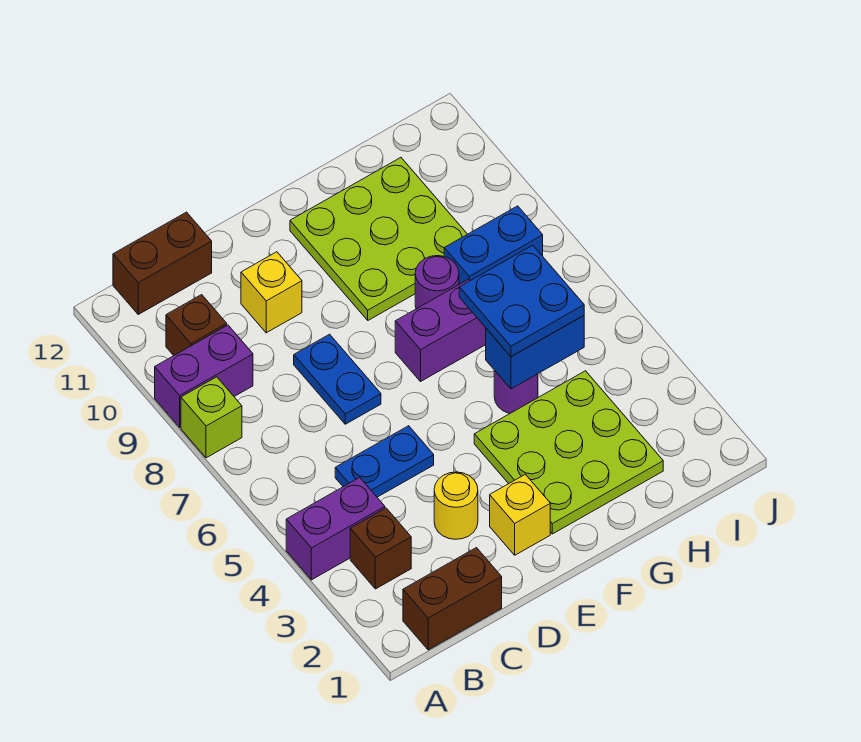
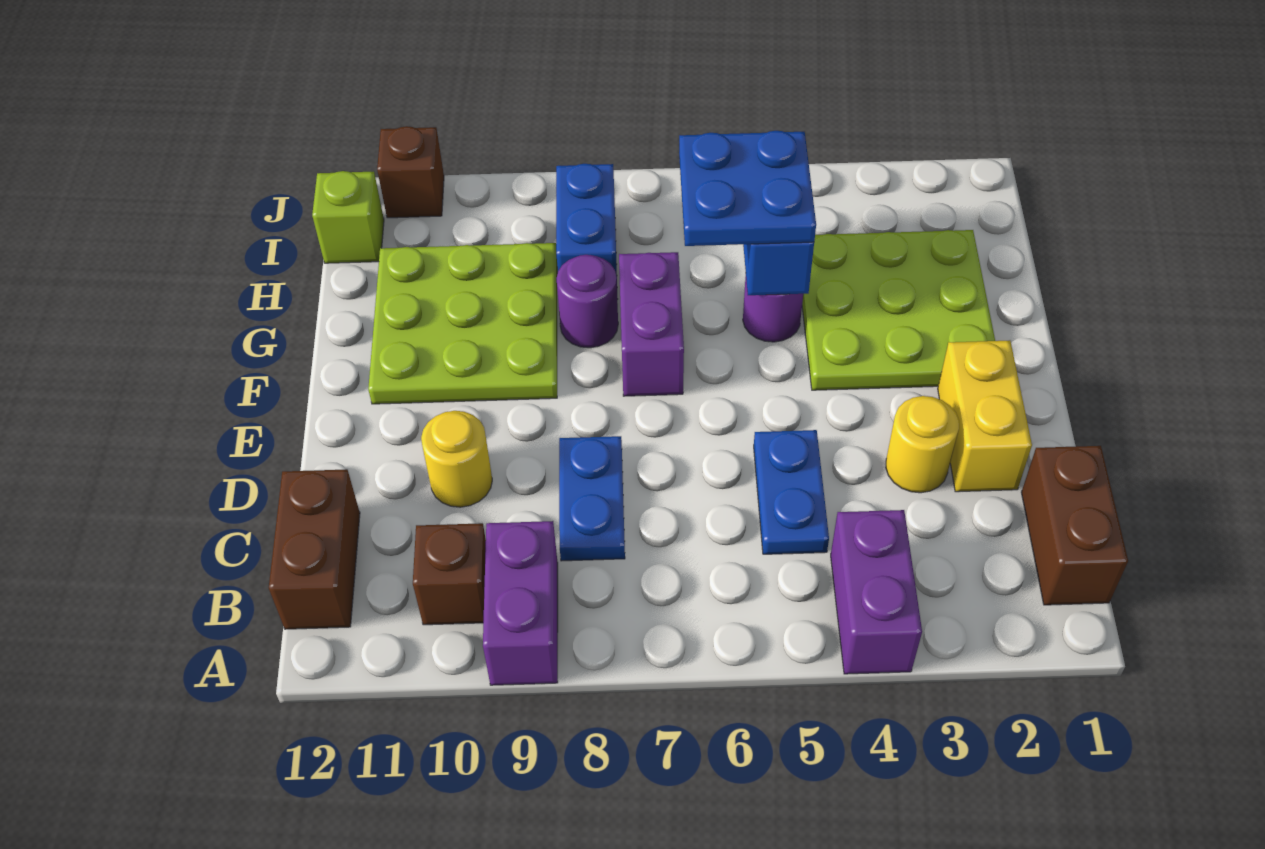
lime 1x1 brick [181,377,242,458] -> lime 1x1 brick moved to [312,171,384,263]
brown 1x1 brick [350,508,411,589] -> brown 1x1 brick moved to [377,126,444,218]
blue 1x2 plate [294,334,381,424] -> blue 1x2 plate turned to [559,436,625,561]
yellow 1x1 brick [241,252,302,333] -> yellow 1x1 round brick [421,411,492,507]
yellow 1x1 brick [490,474,550,555] -> yellow 1x2 brick [938,340,1032,492]

